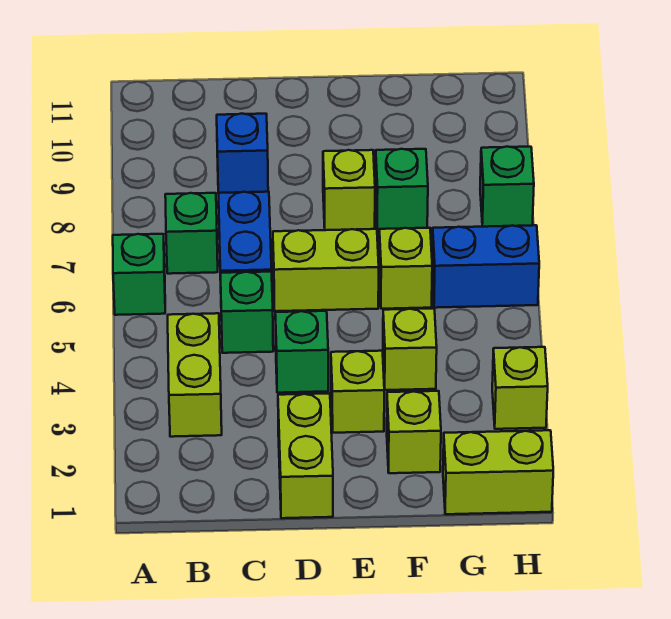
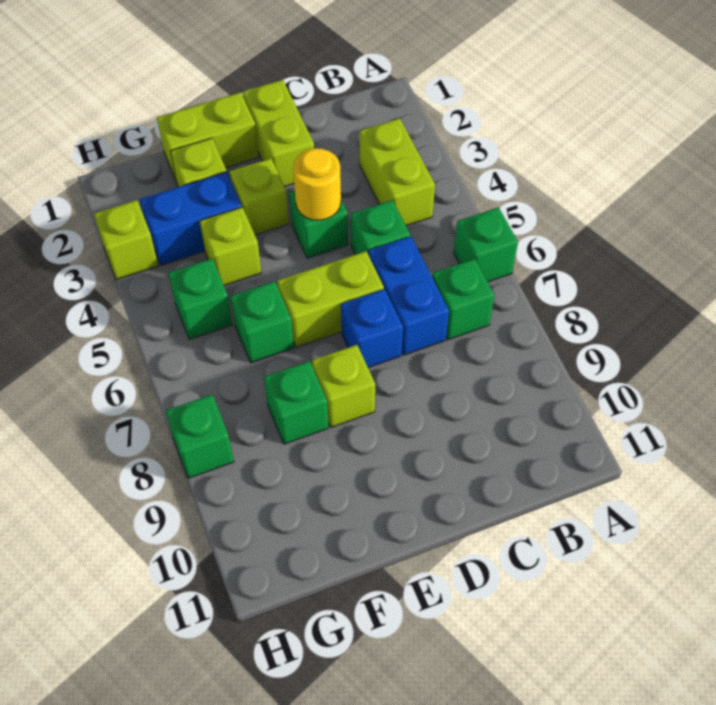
blue 1x1 brick [217,113,268,193] -> blue 1x1 brick moved to [341,289,403,368]
none -> yellow 1x1 round brick [293,148,341,220]
lime 1x1 brick [379,228,432,309] -> green 1x1 brick [231,281,294,363]
lime 1x2 brick [443,430,553,514] -> lime 1x2 brick moved to [157,92,259,182]
none -> green 1x1 brick [168,259,232,340]
blue 1x2 brick [432,225,539,308] -> blue 1x2 brick moved to [140,172,242,265]

